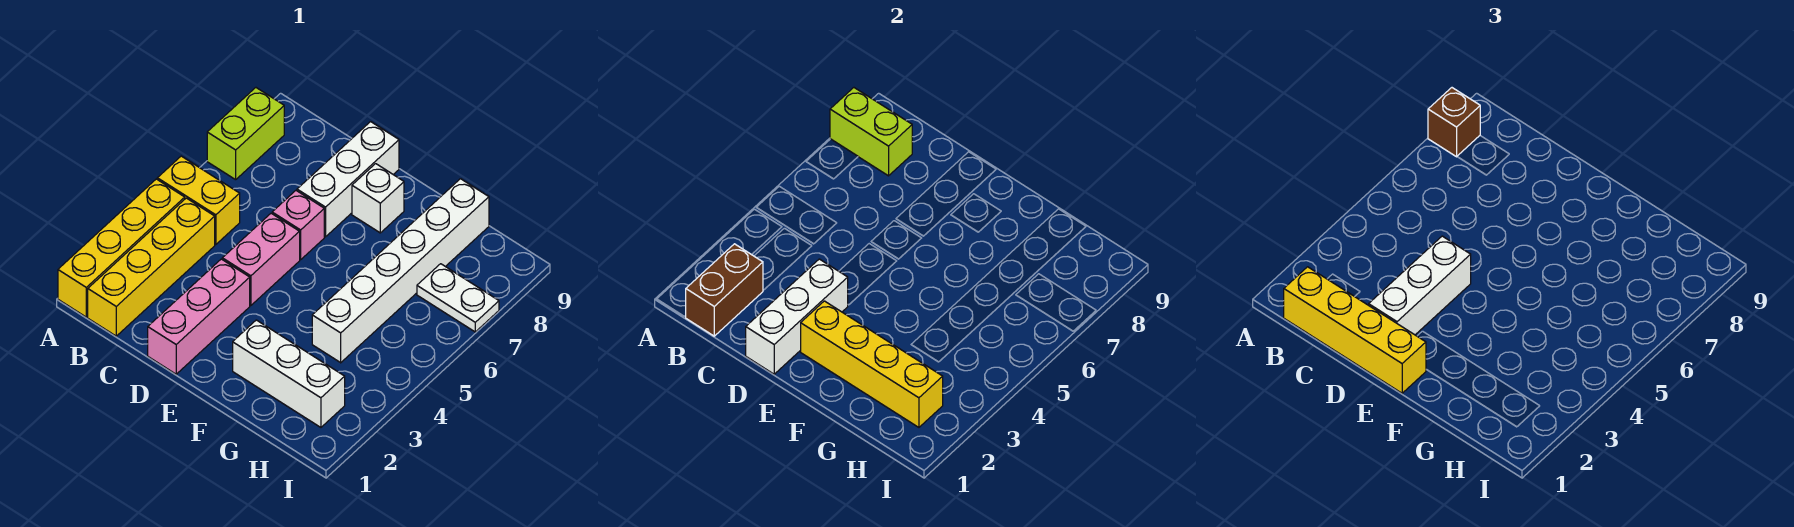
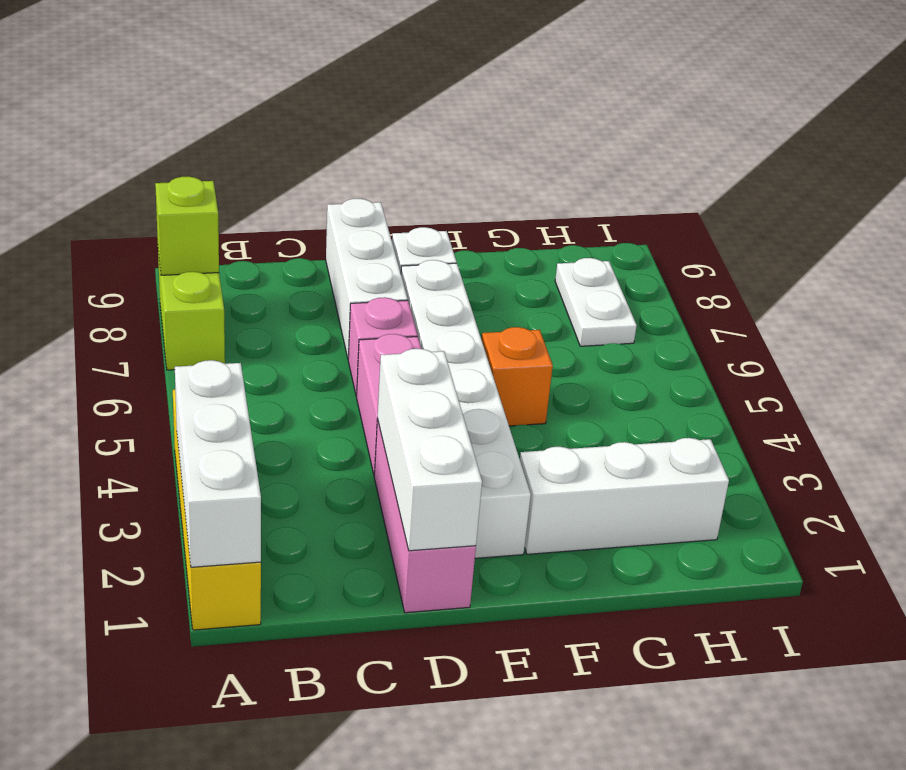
yellow 1x2 brick [157,156,240,245] -> none
lime 1x2 brick [830,88,912,176] -> lime 1x1 brick [155,177,219,275]
brown 1x1 brick [1428,88,1480,157] -> none
yellow 1x4 brick [88,198,215,336] -> none
brown 1x2 brick [685,244,763,336] -> none
yellow 1x4 brick [1284,267,1426,393] -> none
white 1x3 brick [1369,236,1471,335] -> white 1x3 brick moved to [175,360,261,567]
yellow 1x4 brick [801,301,943,427] -> none
none -> orange 1x1 brick [482,327,553,426]
white 1x6 brick [312,179,489,363] -> white 1x6 brick moved to [401,260,531,558]
white 1x2 plate [417,264,499,332] -> white 1x2 plate turned to [555,258,637,346]

